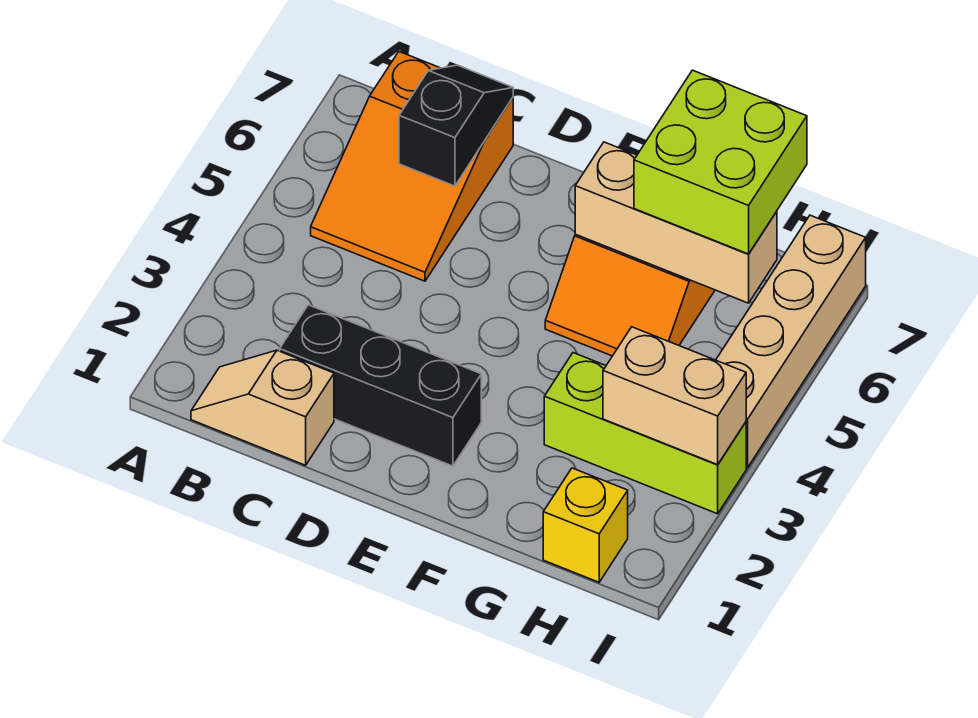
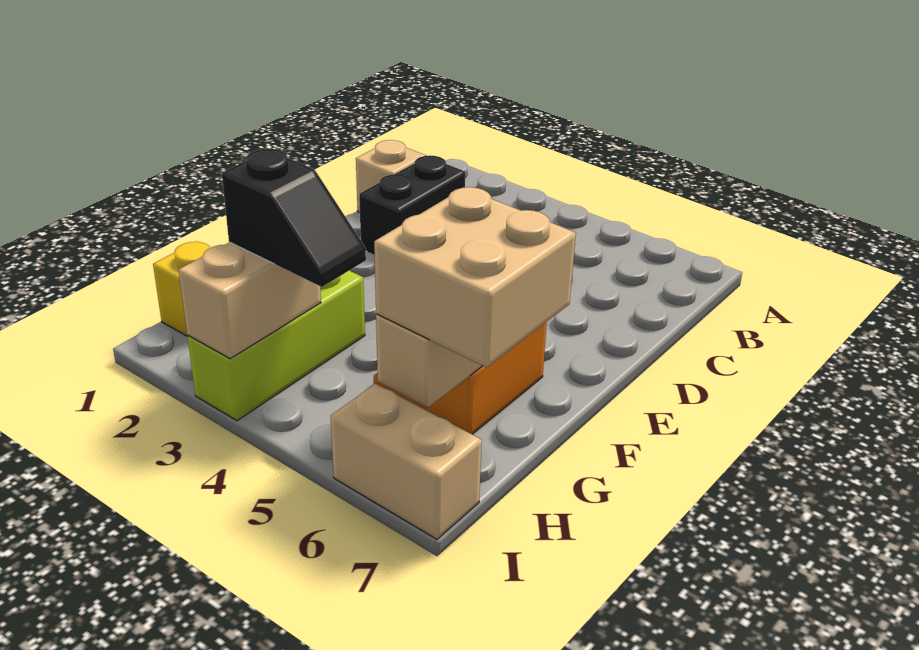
orange 2x3 slope [311,52,513,281] -> none
black 1x3 brick [280,305,481,466] -> black 1x2 brick [359,155,465,255]
black 1x2 slope [399,65,513,186] -> black 1x2 slope moved to [222,149,366,287]
lime 2x2 brick [634,70,807,254] -> tan 2x2 brick [374,187,576,368]
tan 1x4 brick [716,215,866,468] -> tan 1x2 brick [331,384,482,539]

